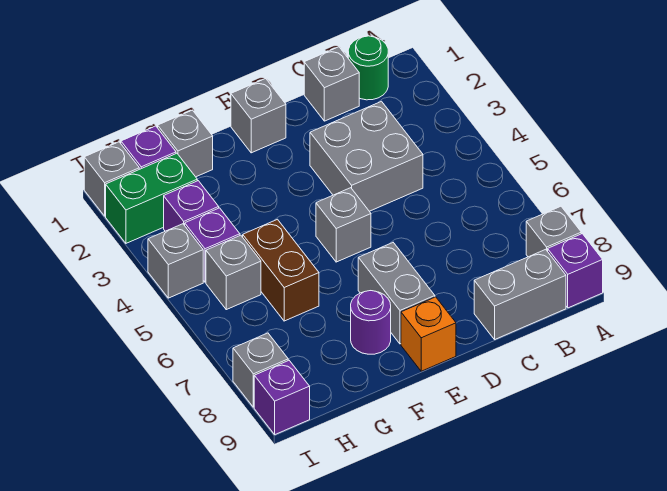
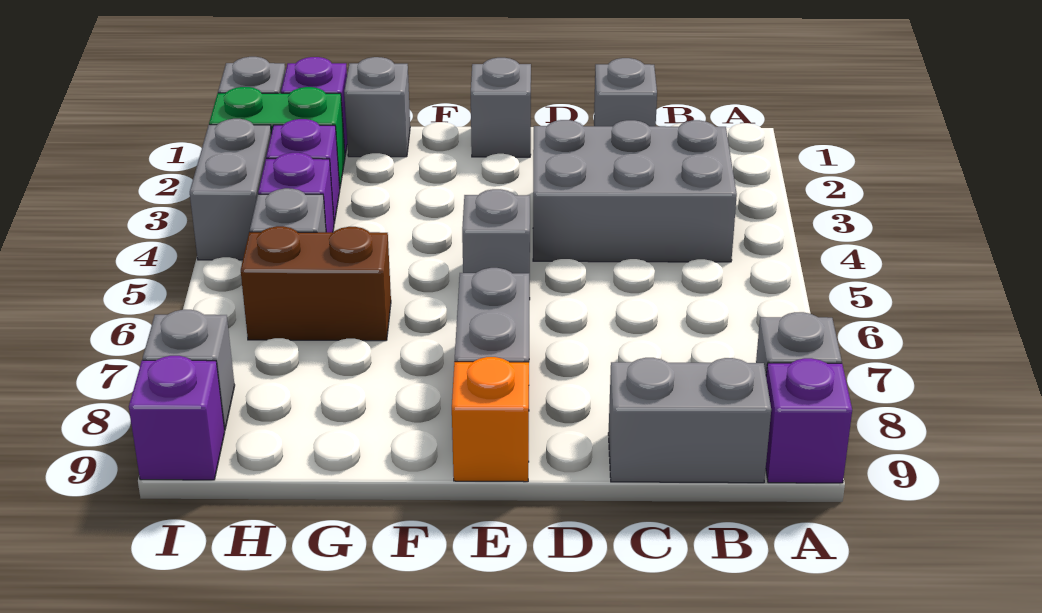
green 1x1 round brick [348,36,388,100] -> none
grey 2x2 brick [310,101,423,211] -> grey 2x3 brick [533,120,737,262]
purple 1x1 round brick [351,291,391,354] -> none
brown 1x2 brick [243,219,319,321] -> brown 1x2 brick turned to [241,226,391,341]
grey 1x1 brick [148,224,203,298] -> grey 1x2 brick [190,119,271,260]

